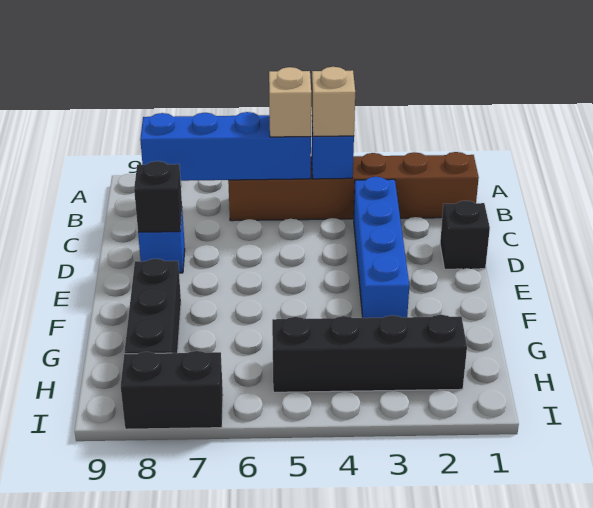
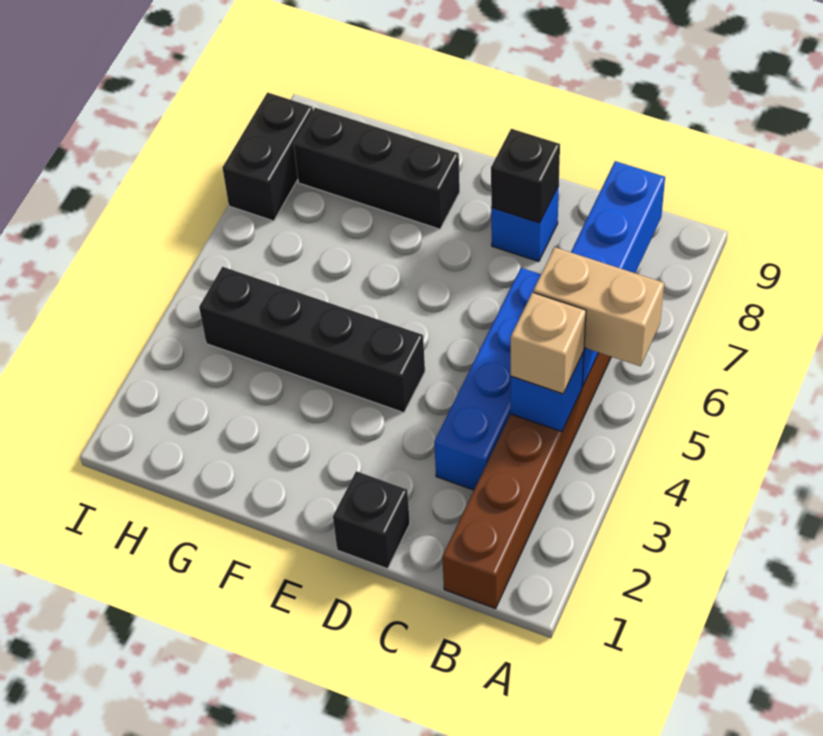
tan 1x1 brick [269,67,311,137] -> tan 1x2 brick [533,247,664,366]
blue 1x4 brick [354,177,409,318] -> blue 1x4 brick turned to [434,268,541,490]
black 1x4 brick [272,315,467,392] -> black 1x4 brick turned to [199,267,425,413]

